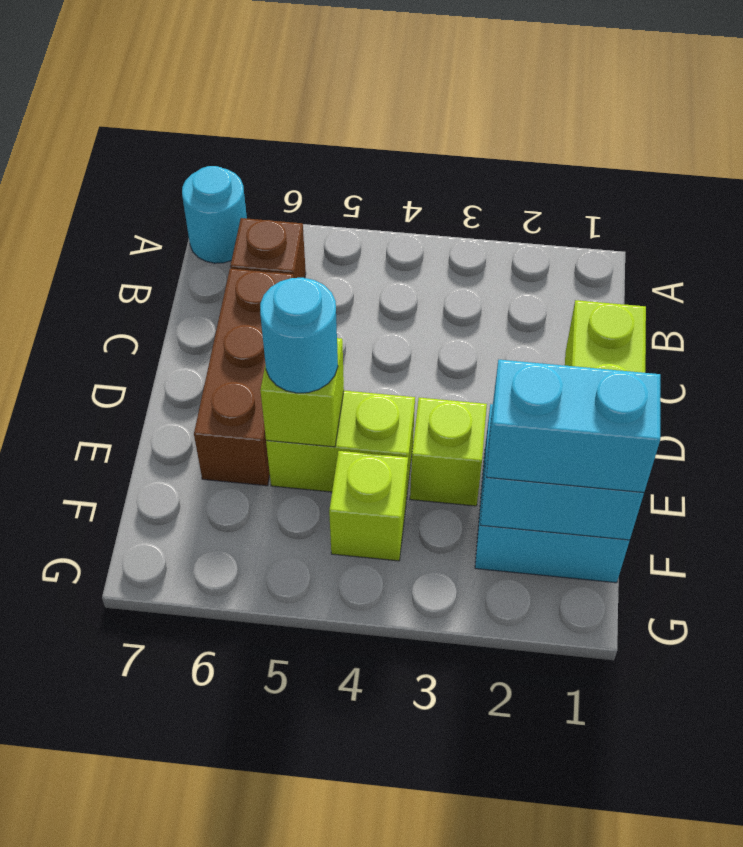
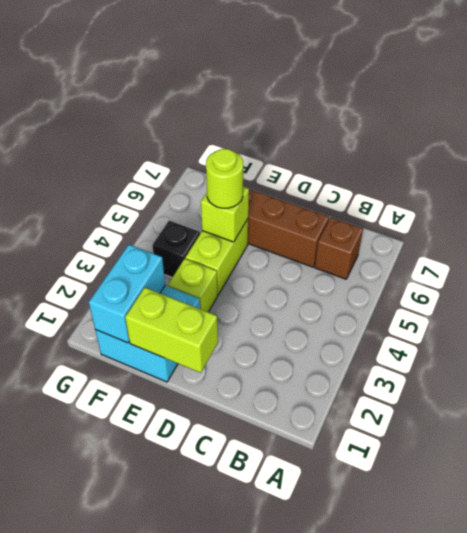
cyan 1x1 round brick [182,166,247,263] -> none
cyan 1x1 round brick [260,278,338,393] -> lime 1x1 round brick [206,149,243,208]
cyan 1x2 brick [487,360,660,493] -> none
lime 1x1 brick [329,451,408,561] -> black 1x1 brick [152,221,200,277]

